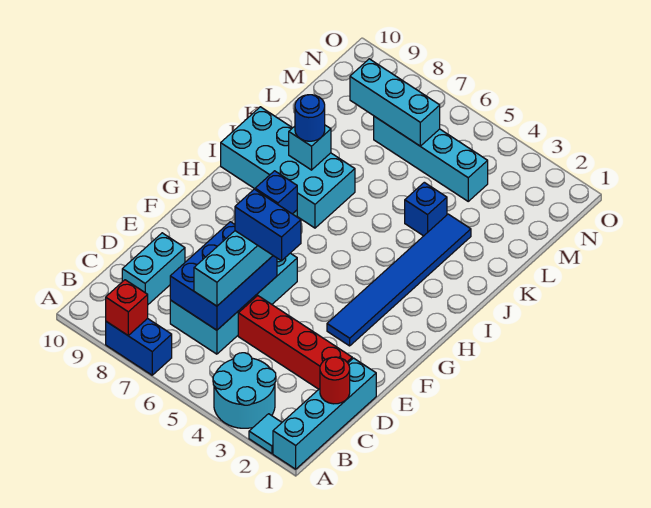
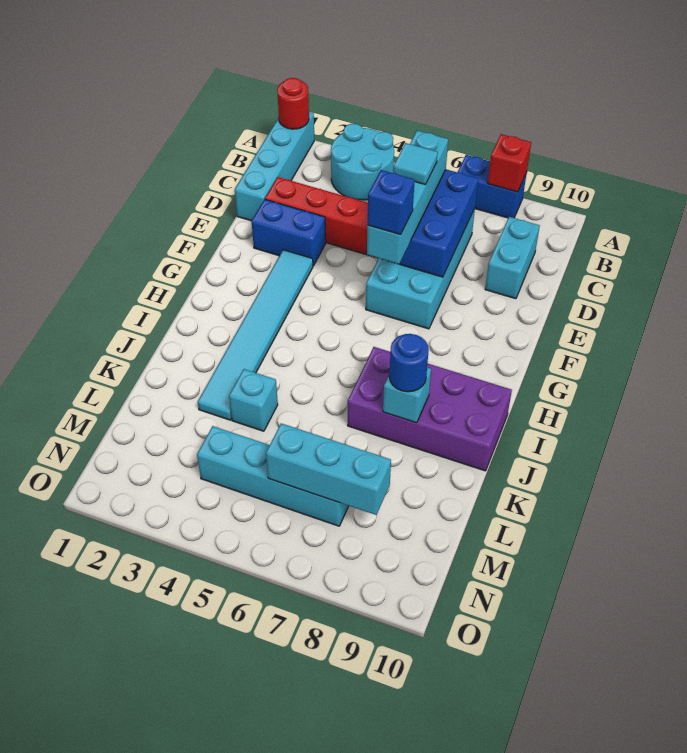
cyan 1x1 tile [249,414,282,454] -> cyan 1x1 tile moved to [393,143,438,185]
red 1x1 round brick [320,357,350,404] -> red 1x1 round brick moved to [277,78,309,129]
blue 1x2 brick [235,189,301,261] -> blue 1x2 brick moved to [252,199,326,266]
blue 1x6 tile [327,214,471,346] -> cyan 1x6 tile [198,250,313,420]
cyan 2x4 brick [221,107,355,228] -> purple 2x4 brick [348,347,512,471]
blue 1x1 brick [405,182,447,236] -> cyan 1x1 brick [229,369,278,431]

